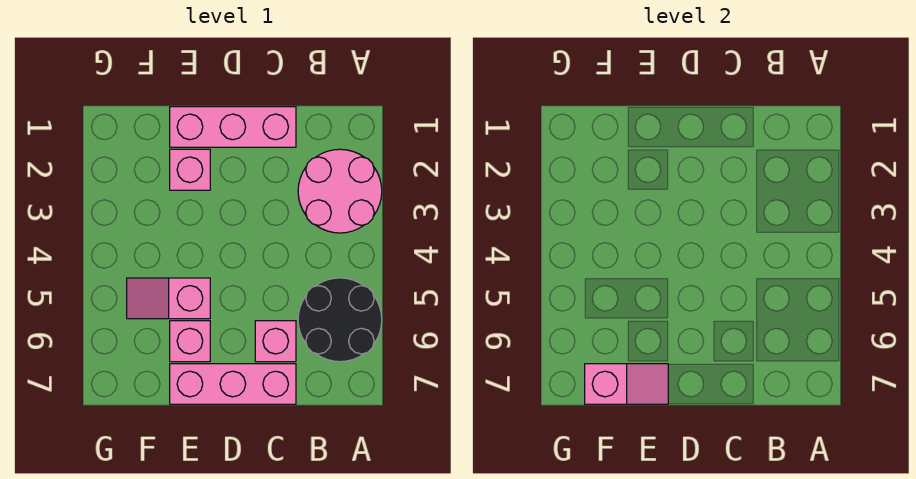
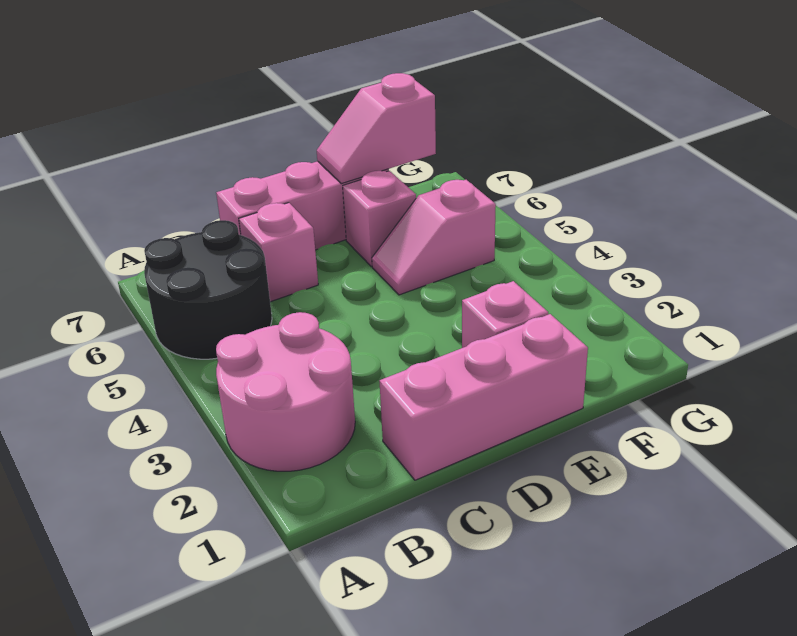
pink 1x2 slope [127,278,210,319] -> pink 1x2 slope turned to [372,180,496,295]

